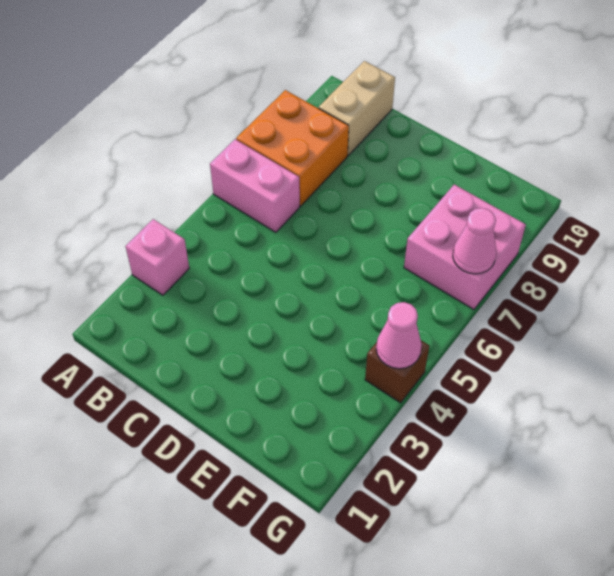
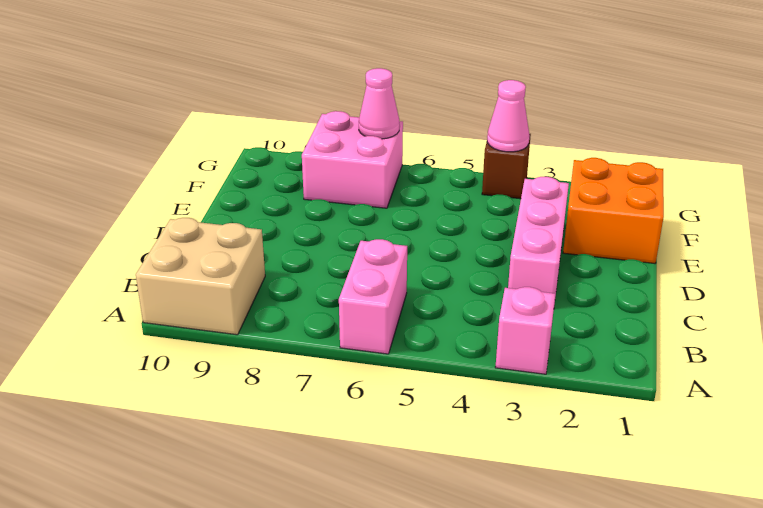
orange 2x2 brick [236,90,349,206] -> orange 2x2 brick moved to [563,158,664,263]
tan 1x2 brick [319,61,395,155] -> tan 2x2 brick [136,218,265,335]
none -> pink 1x3 brick [508,177,569,305]

